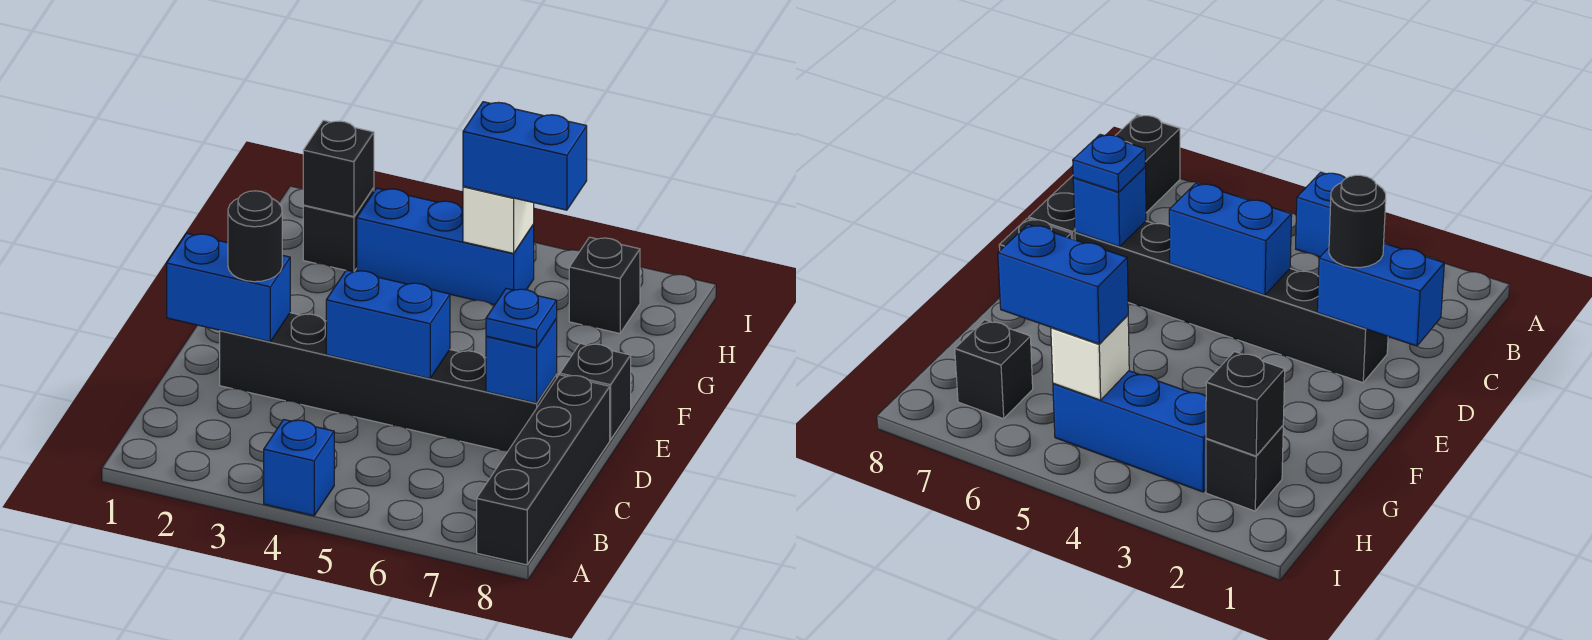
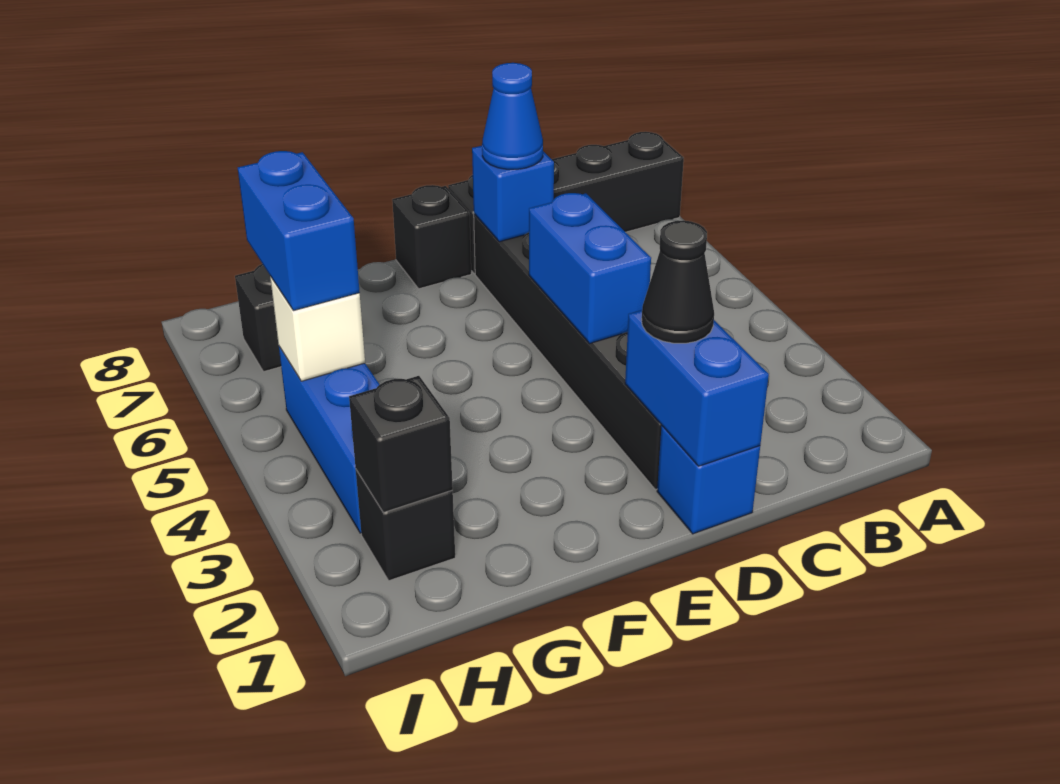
blue 1x1 brick [264,420,334,516] -> blue 1x1 brick moved to [657,426,760,534]
black 1x1 round brick [228,191,282,282] -> black 1x1 cone [642,220,714,343]
blue 1x1 plate [486,289,557,348] -> blue 1x1 cone [482,63,543,169]

